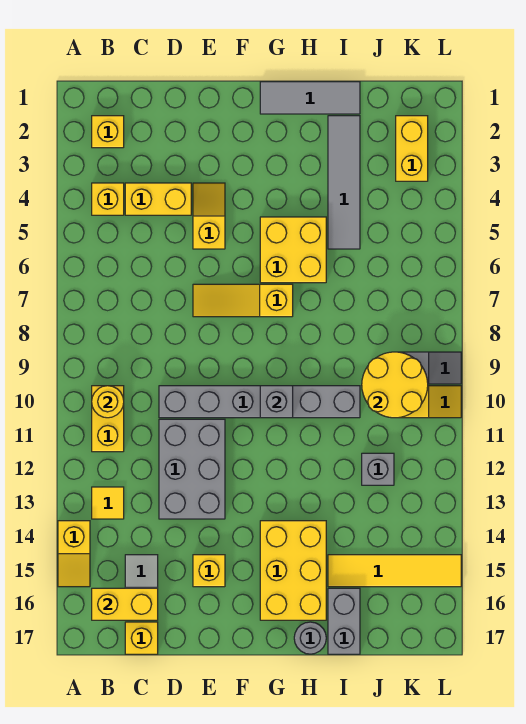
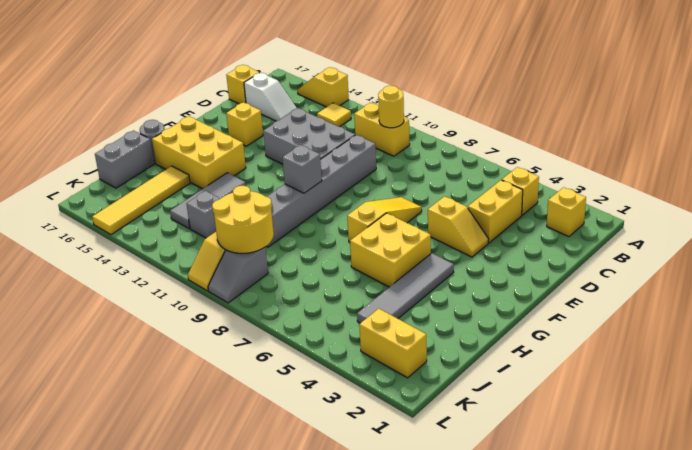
yellow 1x2 brick [92,588,158,620] -> none
grey 1x3 tile [260,82,360,114] -> grey 1x3 tile moved to [170,173,246,228]
grey 1x4 tile [328,116,360,249] -> grey 1x4 tile turned to [357,253,454,323]
grey 1x2 brick [328,588,360,654] -> grey 1x2 brick turned to [95,131,154,188]

